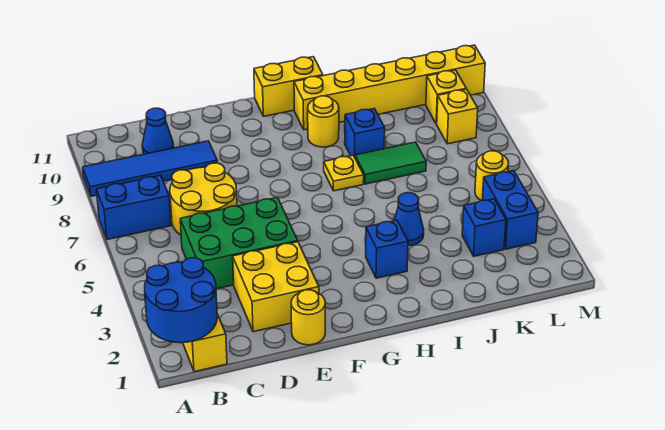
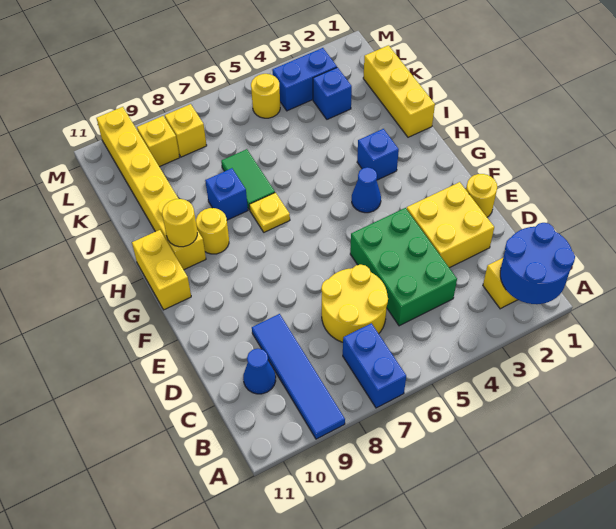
none -> yellow 1x1 round brick [162,199,197,247]
none -> yellow 1x3 brick [363,45,435,137]
blue 1x1 cone [394,193,424,246] -> blue 1x1 cone moved to [352,167,381,213]

